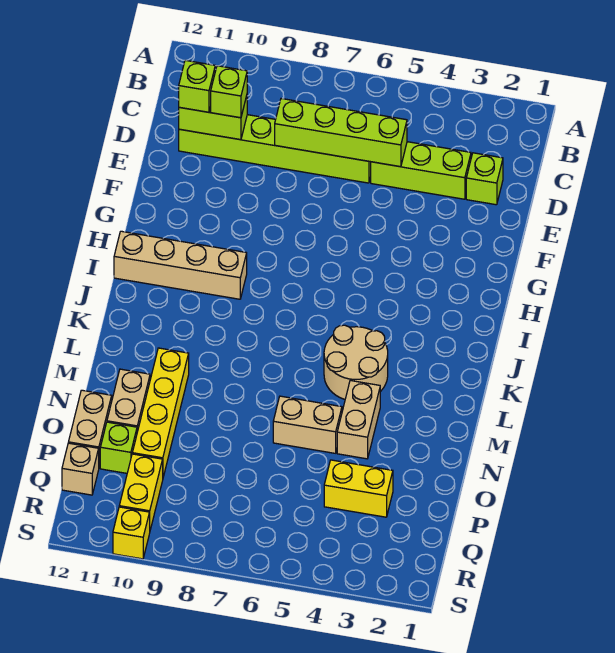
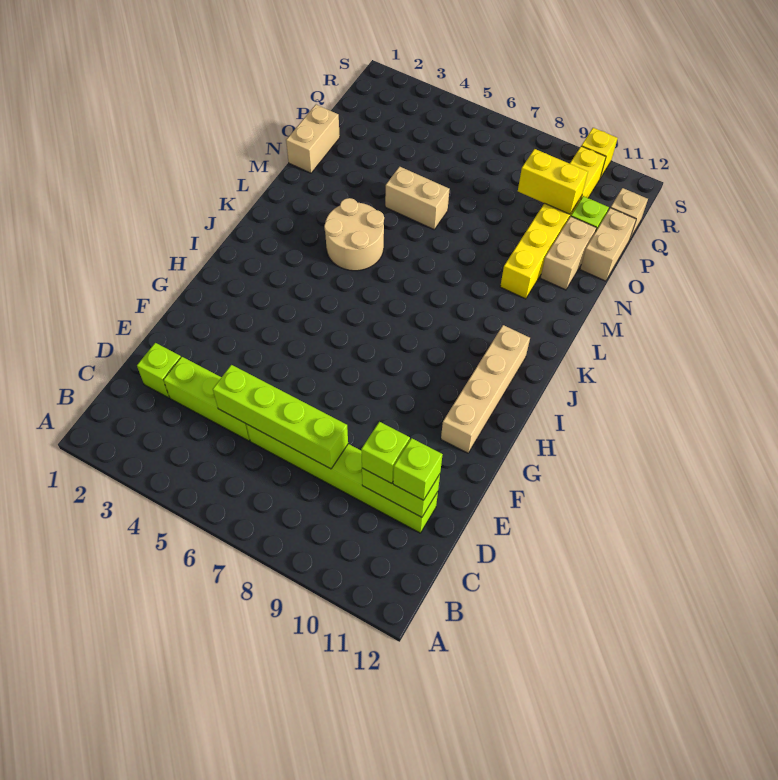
tan 1x4 brick [114,231,247,299] -> tan 1x4 brick turned to [441,325,530,453]
tan 1x2 brick [337,380,380,459] -> tan 1x2 brick moved to [286,105,340,173]
yellow 1x2 brick [324,460,393,517] -> yellow 1x2 brick moved to [518,149,588,214]

